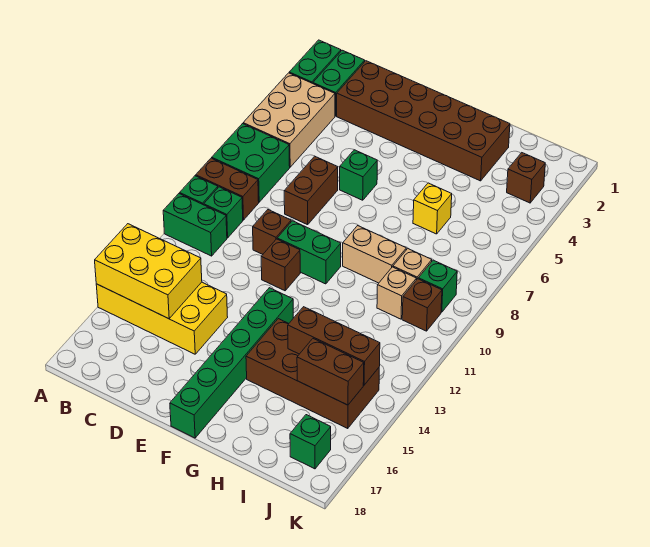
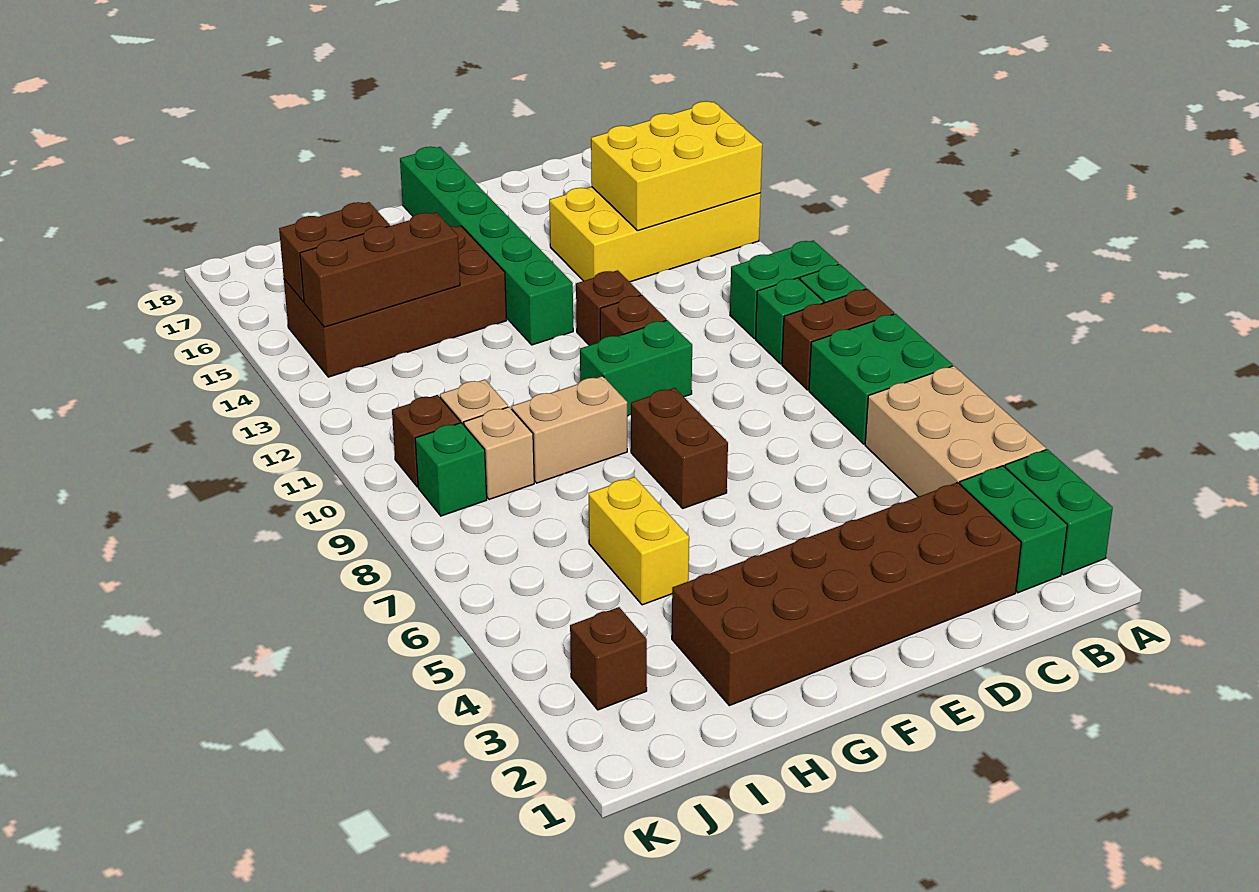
brown 1x2 brick [284,156,338,225] -> brown 1x2 brick moved to [631,388,728,508]
brown 1x1 brick [253,210,291,254] -> brown 1x1 brick moved to [576,270,641,345]
green 1x1 brick [340,150,377,200] -> none
yellow 1x1 brick [413,183,452,234] -> yellow 1x2 brick [589,477,689,605]
green 1x1 brick [290,415,331,469] -> none

